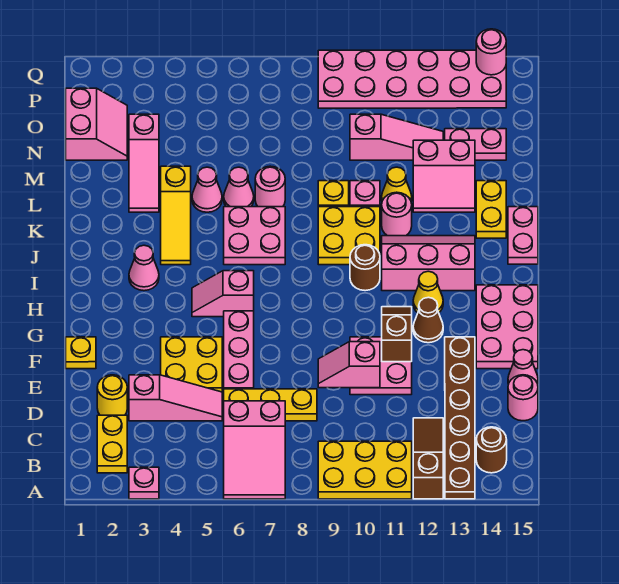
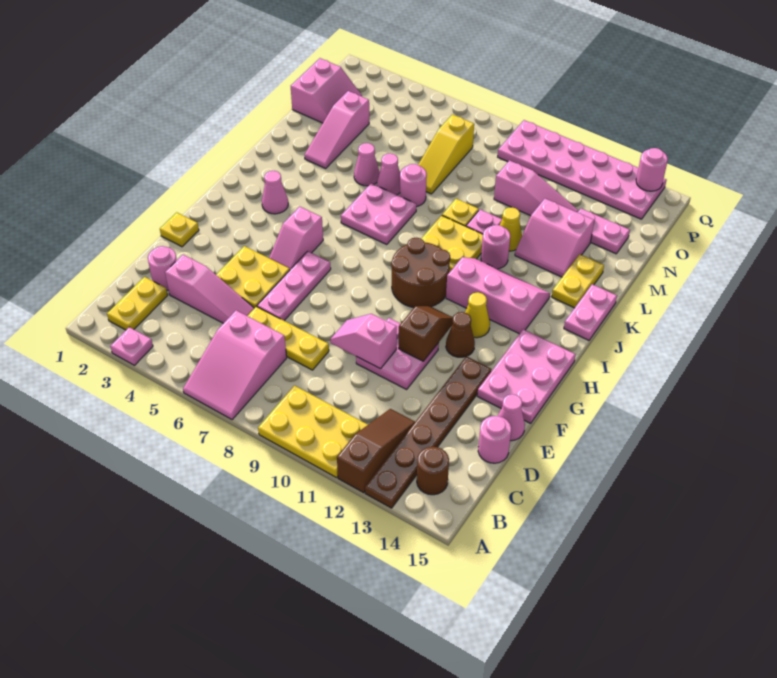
yellow 1x1 round brick [97,375,127,415] -> pink 1x1 round brick [148,246,177,290]
pink 1x2 slope [192,271,254,317] -> pink 1x2 slope turned to [269,206,323,269]
brown 1x1 round brick [350,245,380,291] -> brown 2x2 round brick [391,238,450,308]
yellow 1x3 slope [161,166,191,265] -> yellow 1x3 slope moved to [418,114,474,194]

